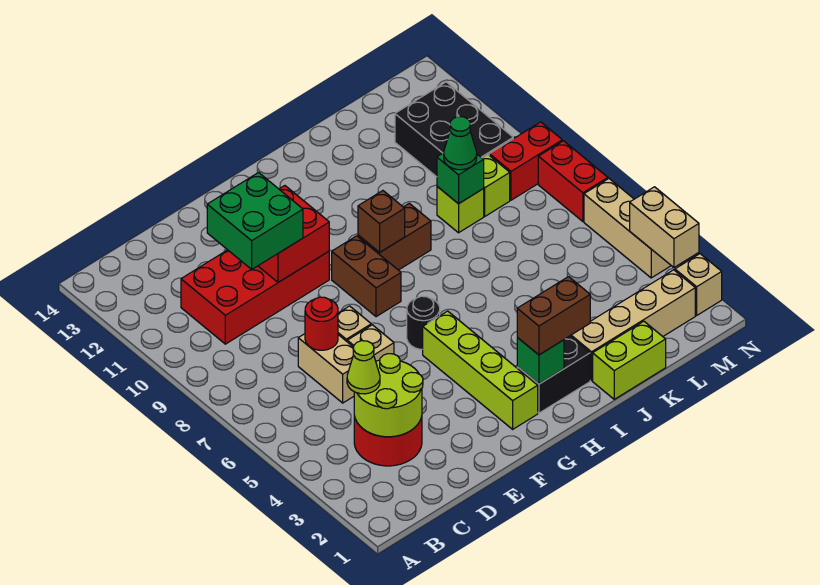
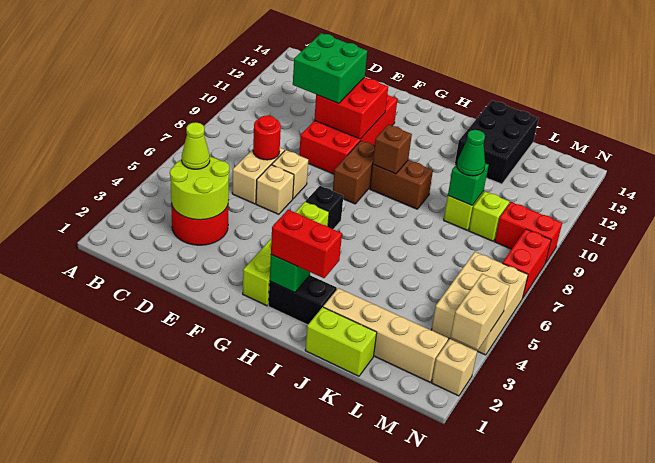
red 2x4 brick [181,250,329,344] -> red 2x4 brick turned to [299,94,397,174]
black 1x1 round brick [407,296,440,349] -> black 1x1 brick [306,186,343,229]
brown 1x2 brick [517,277,590,355] -> red 1x2 brick [271,210,342,278]
black 2x3 brick [395,82,513,177] -> black 2x3 brick moved to [455,100,539,184]
tan 1x3 brick [584,179,671,278] -> tan 2x3 brick [432,252,528,355]

